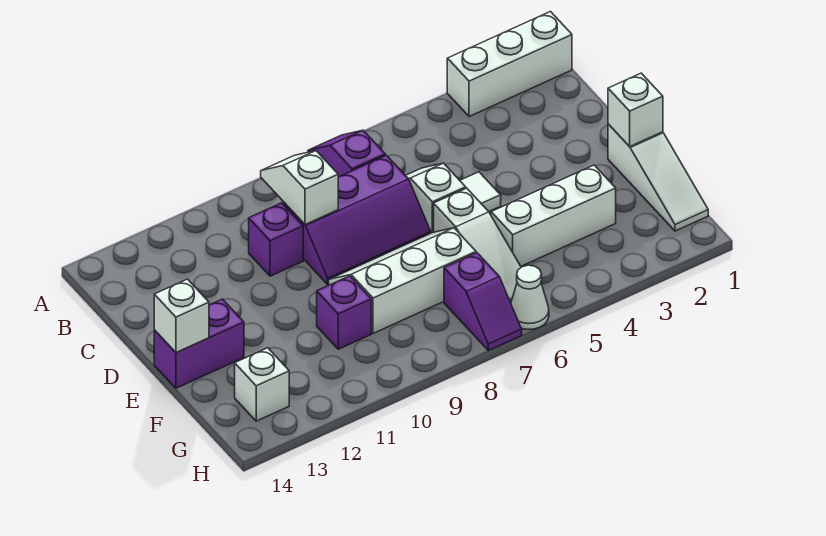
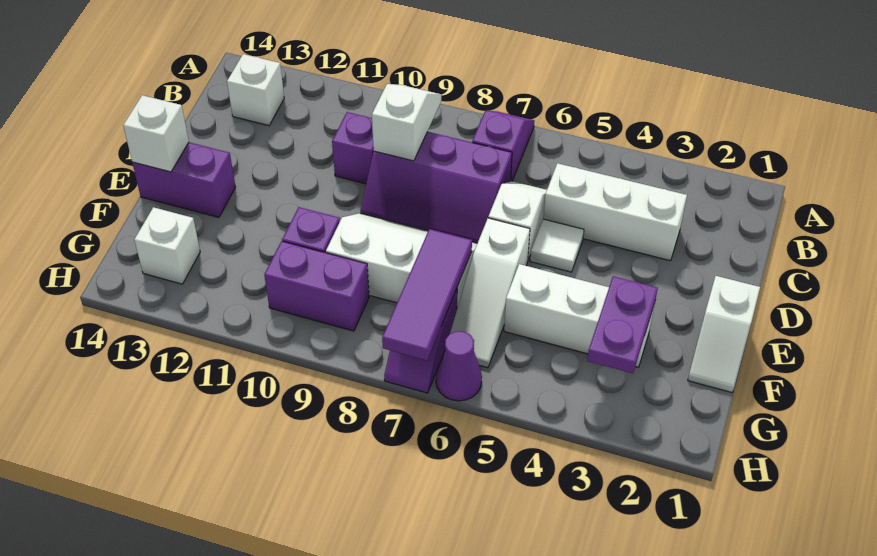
white 1x3 brick [447,12,572,117] -> white 1x3 brick moved to [543,163,687,261]
white 1x3 slope [608,124,708,231] -> white 1x2 slope [688,276,760,392]
white 1x1 brick [608,73,663,147] -> white 1x1 brick moved to [227,54,284,125]
none -> purple 1x2 plate [587,276,658,373]
none -> purple 1x3 tile [382,229,472,360]
none -> purple 1x2 brick [264,241,369,331]
white 1x1 cone [511,265,549,330] -> purple 1x1 cone [436,331,482,401]

